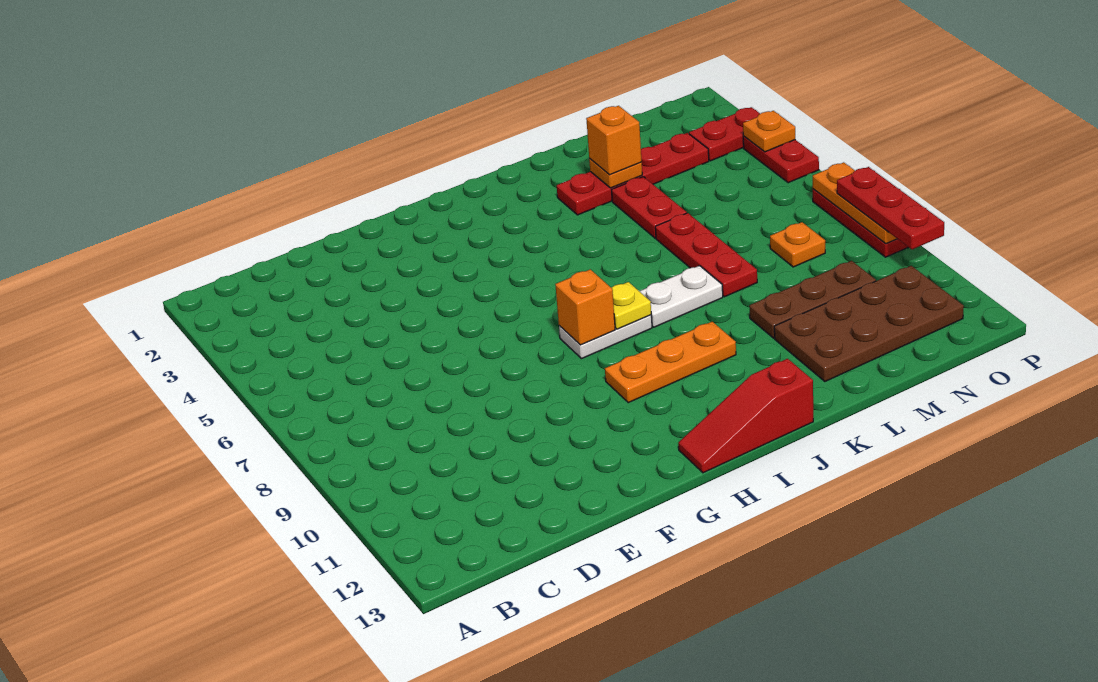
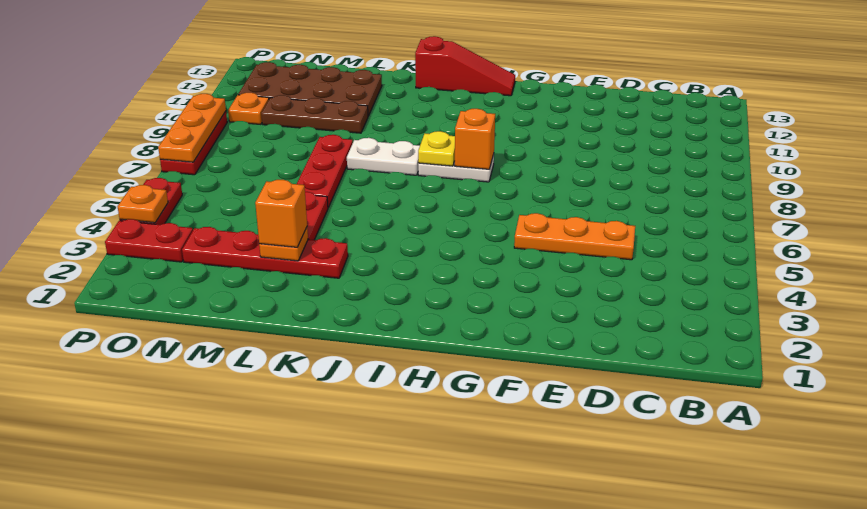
orange 1x3 plate [605,322,736,403] -> orange 1x3 plate moved to [514,213,635,260]
orange 1x1 plate [770,222,825,267] -> orange 1x1 plate moved to [228,93,269,124]
red 1x3 plate [837,167,944,249] -> none

